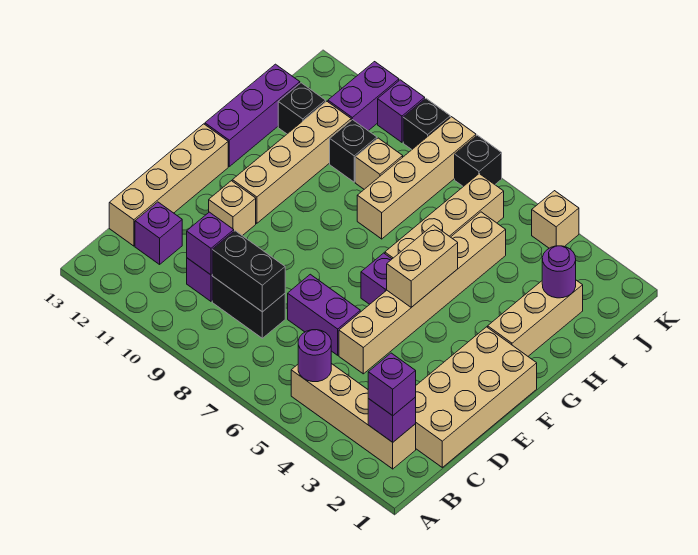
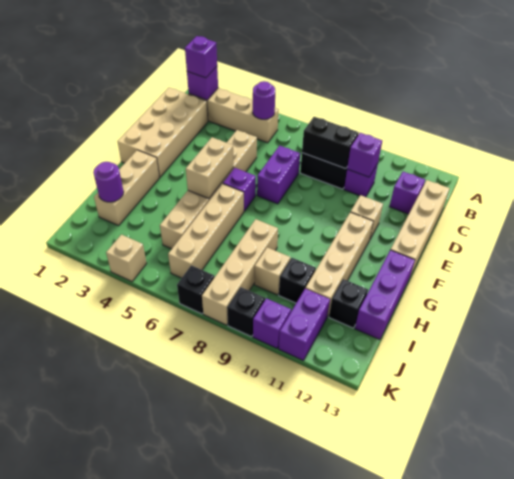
purple 1x2 brick [288,274,360,355] -> purple 1x2 brick turned to [257,146,300,204]

